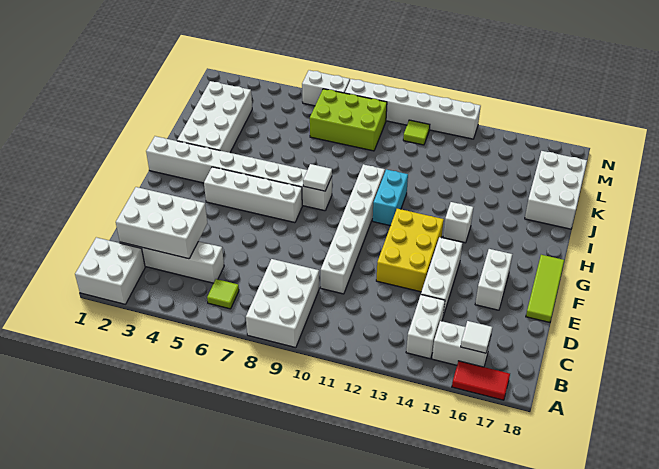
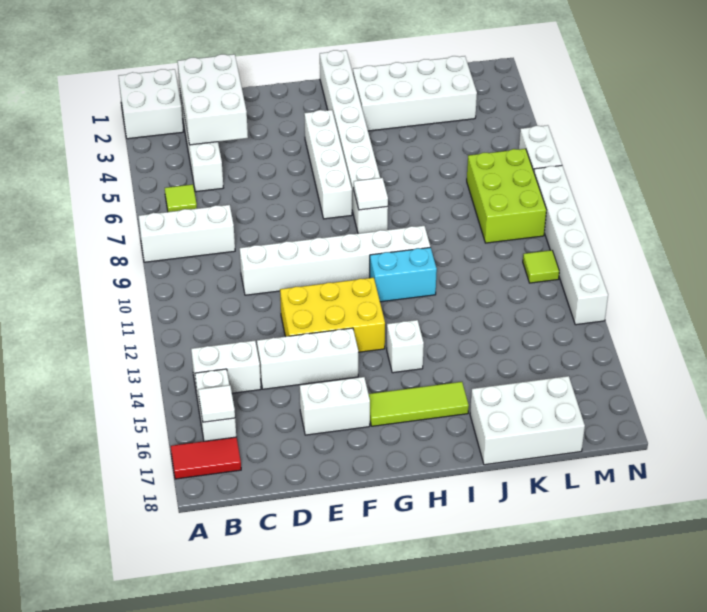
white 2x3 brick [246,259,319,348] -> white 1x3 brick [139,205,235,262]
red 1x2 tile [452,361,510,400] -> red 1x2 tile turned to [171,437,241,479]
lime 1x3 tile [526,255,564,322] -> lime 1x3 tile moved to [369,382,469,426]

